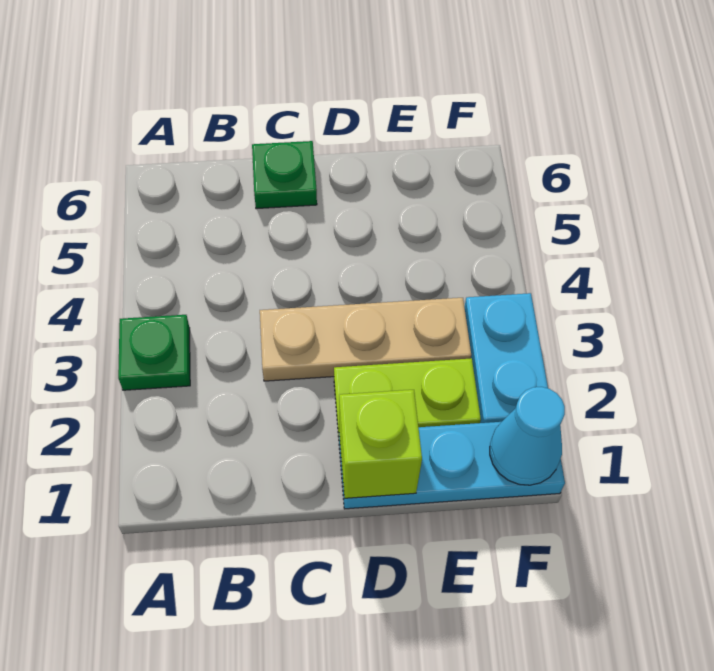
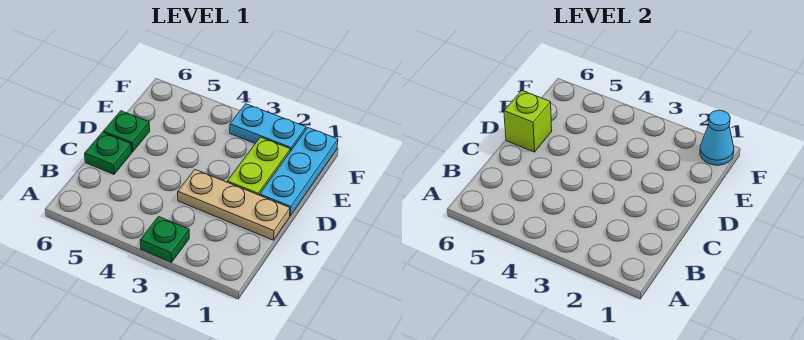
tan 1x3 plate [260,298,471,381] -> tan 1x3 plate turned to [178,170,290,240]
lime 1x1 brick [339,390,422,498] -> lime 1x1 brick moved to [504,91,552,152]
none -> green 1x1 plate [103,111,150,152]

